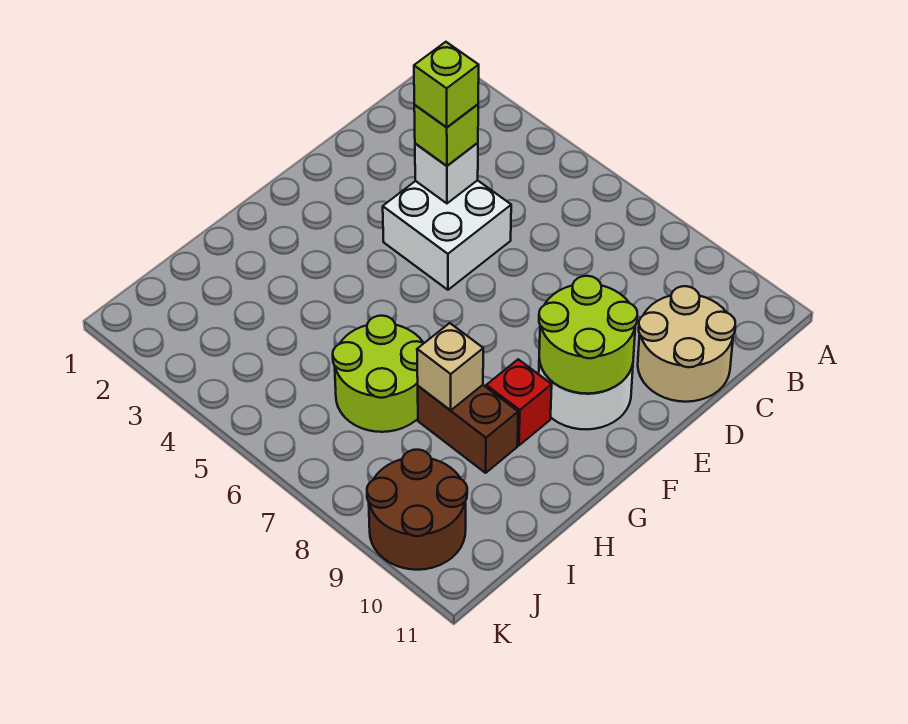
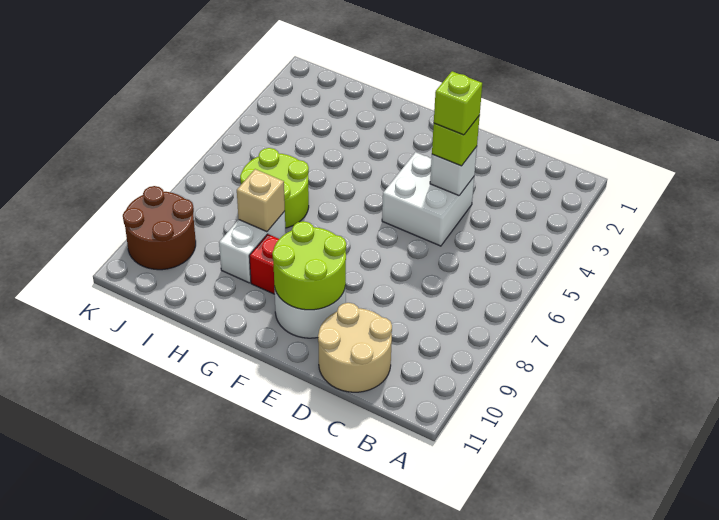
brown 1x2 brick [418,385,518,473] -> white 1x2 brick [219,211,286,283]

